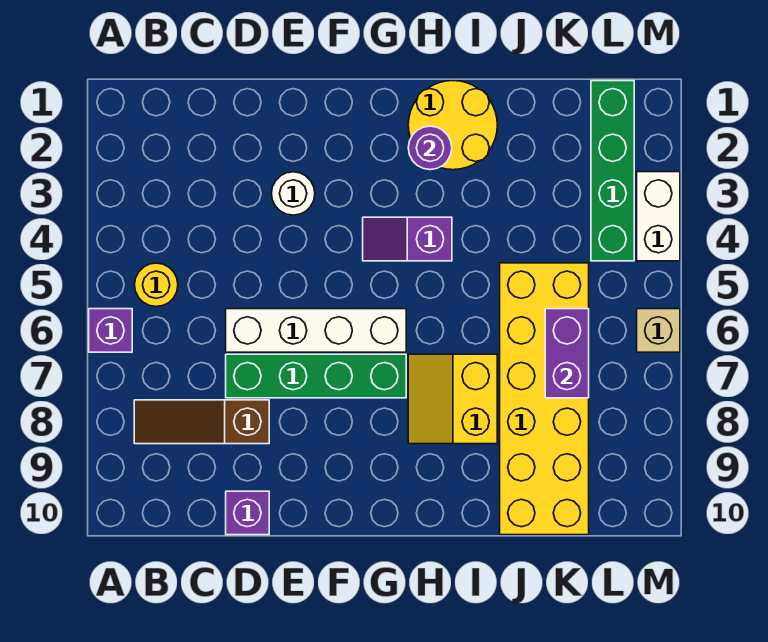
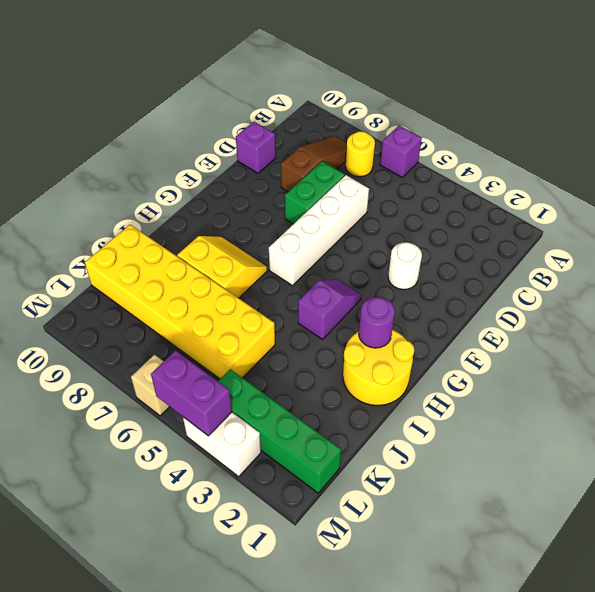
yellow 1x1 round brick [135,263,178,307] -> yellow 1x1 round brick moved to [346,132,375,177]
green 1x4 brick [226,354,406,398] -> green 1x2 brick [285,161,345,224]
purple 1x2 brick [545,309,589,398] -> purple 1x2 brick moved to [151,351,232,436]

